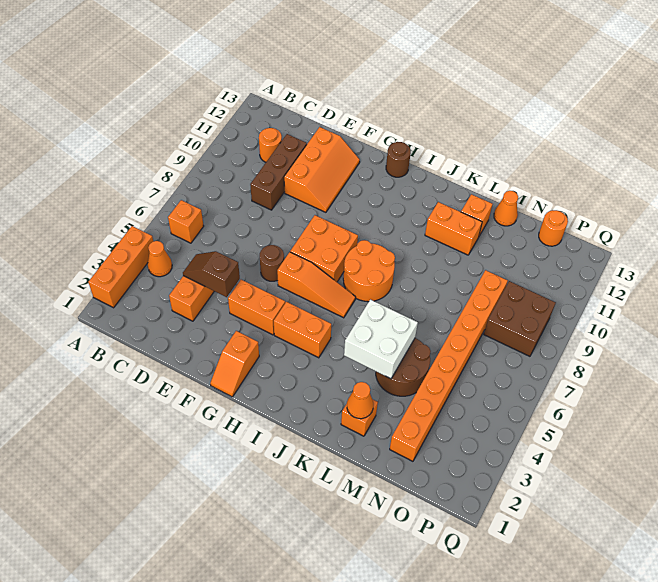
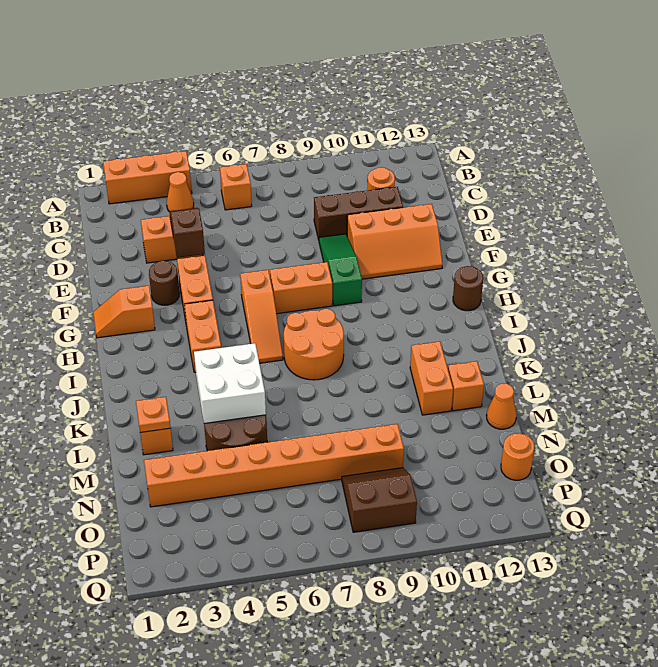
none -> green 1x3 slope [319,234,362,306]
brown 1x1 round brick [260,245,284,281] -> brown 1x1 round brick moved to [149,261,179,305]
orange 2x2 brick [290,215,358,282] -> orange 1x2 brick [270,262,332,314]
orange 1x1 cone [347,382,373,419] -> orange 1x1 plate [136,397,171,433]
brown 2x2 brick [484,281,556,356] -> brown 2x2 slope [342,468,417,532]

